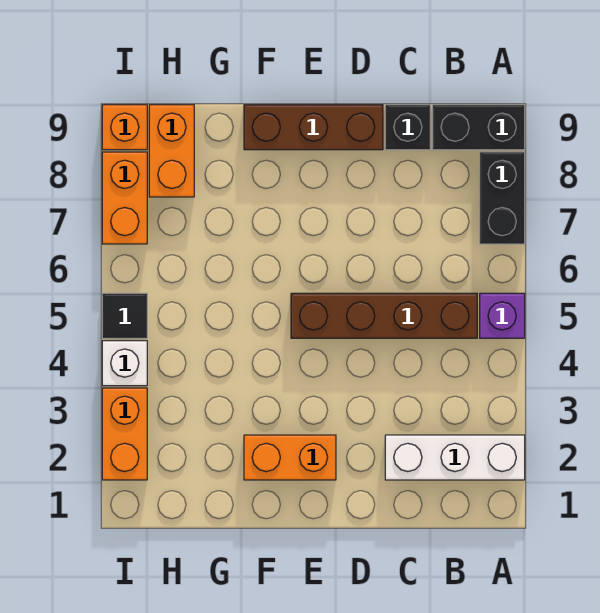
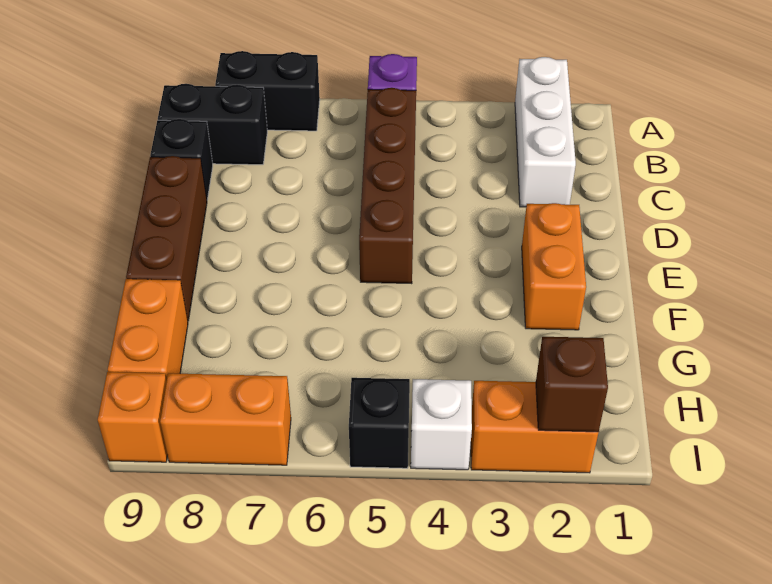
black 1x2 brick [433,105,525,150] -> black 1x2 brick turned to [158,84,267,165]
orange 1x2 brick [149,105,194,197] -> orange 1x2 brick turned to [108,279,188,380]
none -> brown 1x1 brick [536,337,608,432]
black 1x1 tile [102,293,147,338] -> black 1x1 brick [349,378,410,468]

